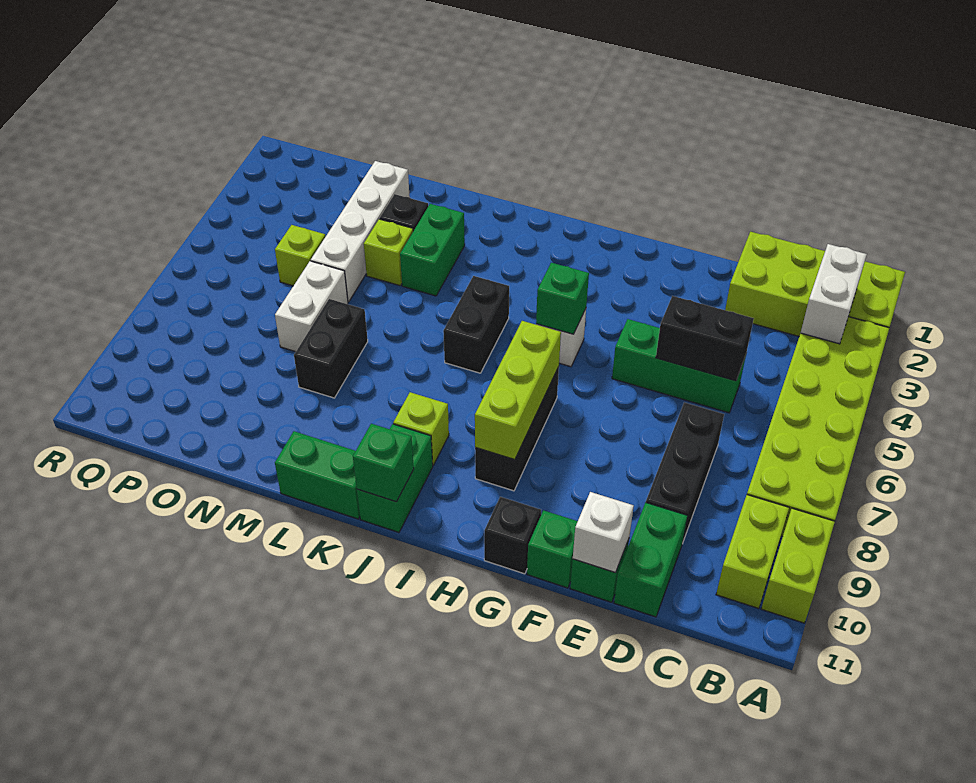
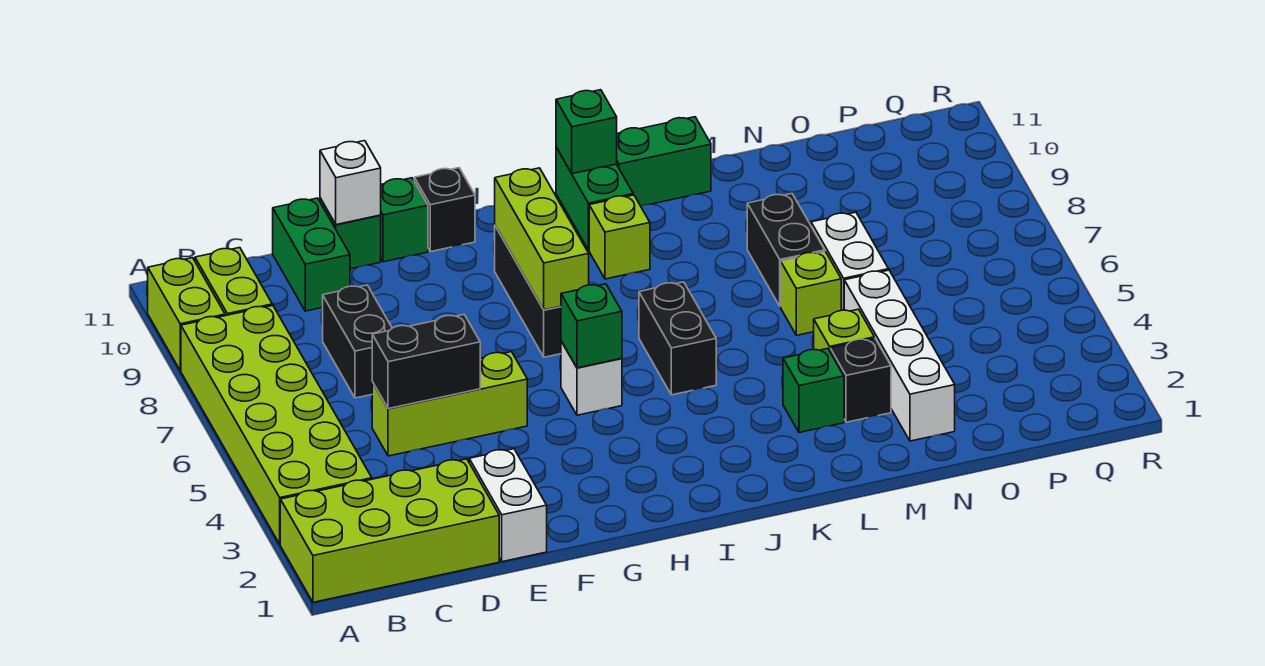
white 1x2 brick [801,244,867,344] -> white 1x2 brick moved to [469,449,547,562]
green 1x3 brick [612,319,746,413] -> lime 1x3 brick [372,352,527,456]
black 1x3 brick [646,402,724,544] -> black 1x2 brick [323,285,392,398]
green 1x2 brick [400,204,465,296] -> green 1x1 brick [783,349,844,432]
lime 1x1 brick [275,225,326,286] -> lime 1x1 brick moved to [781,252,841,335]

